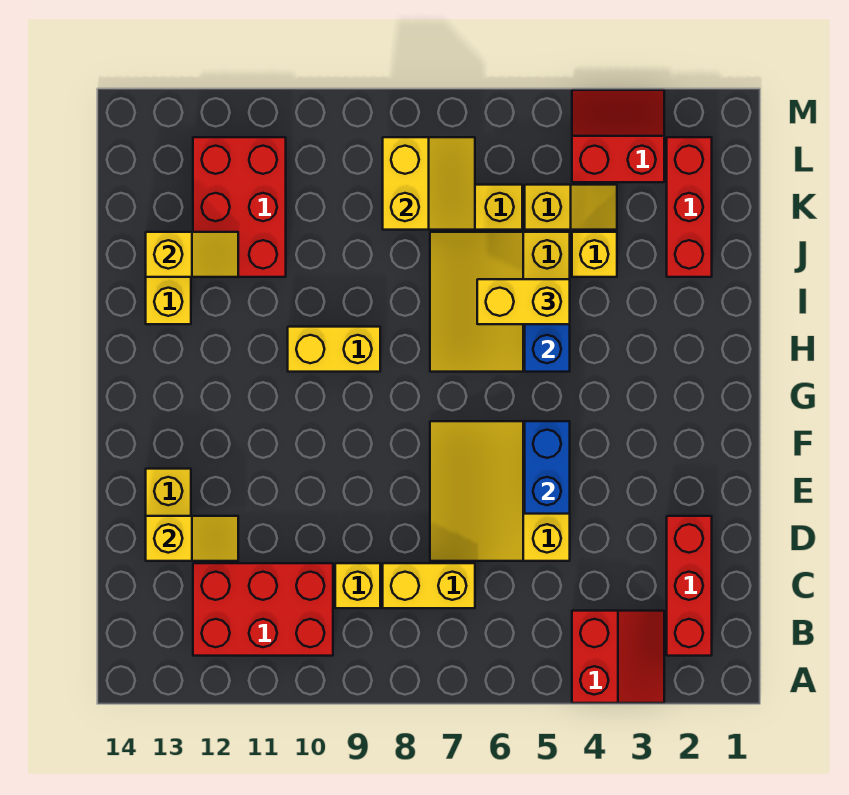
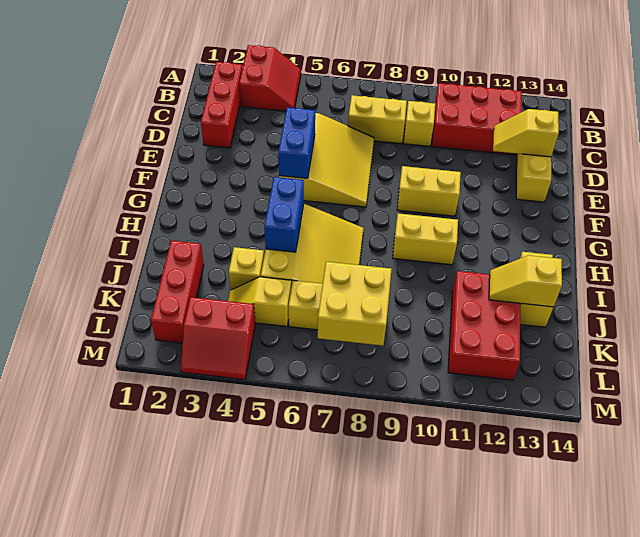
red 2x2 slope [572,611,664,703] -> red 2x2 slope turned to [239,45,301,111]
yellow 1x2 brick [477,279,570,324] -> yellow 1x2 brick moved to [397,166,461,216]
yellow 2x2 slope [383,137,475,230] -> yellow 2x2 brick [318,262,392,346]

